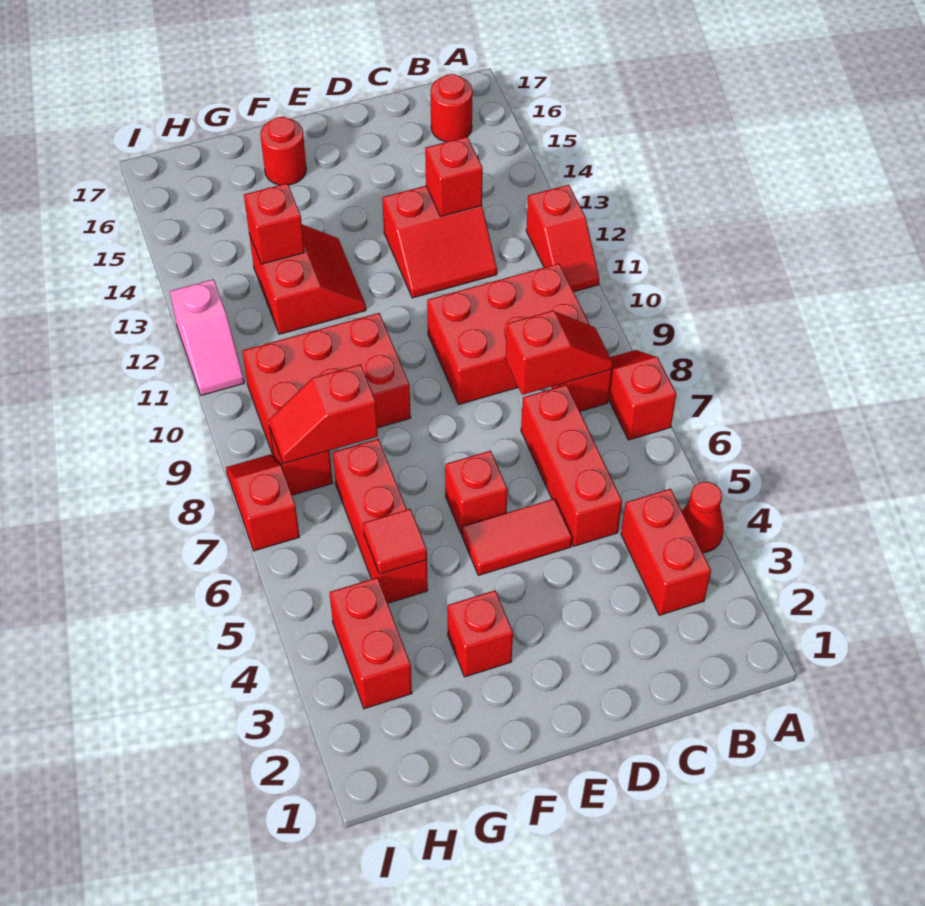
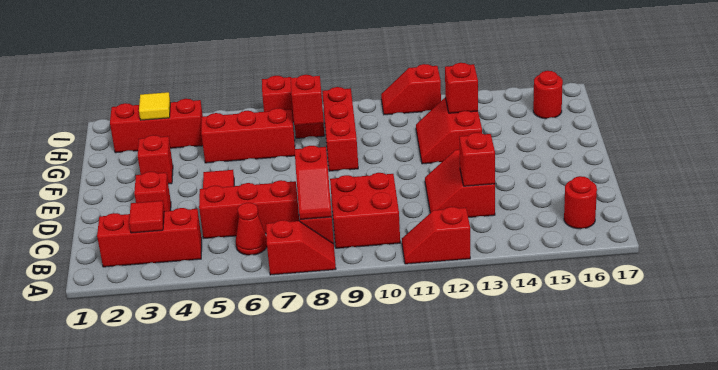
red 1x1 cone [682,482,724,553] -> red 1x1 cone moved to [236,203,267,255]
red 1x2 brick [621,489,711,615] -> red 1x3 brick [97,208,202,267]
red 2x3 brick [427,264,590,405] -> red 2x2 brick [330,173,400,248]
red 1x1 brick [445,451,508,534] -> red 1x1 brick moved to [134,172,171,211]
red 2x3 brick [242,313,411,457] -> red 1x3 brick [322,87,358,171]
red 2x2 slope [249,224,366,334] -> red 2x2 slope turned to [416,98,482,164]
red 1x1 round brick [260,117,307,185] -> red 1x1 round brick moved to [533,71,563,119]
red 1x1 tile [363,509,427,574] -> red 1x1 tile moved to [129,201,164,233]
red 1x2 brick [330,577,412,709] -> red 1x3 brick [110,99,203,153]
none -> yellow 1x1 tile [139,92,170,120]
pink 1x2 slope [170,279,244,395] -> red 1x2 slope [381,64,441,115]

